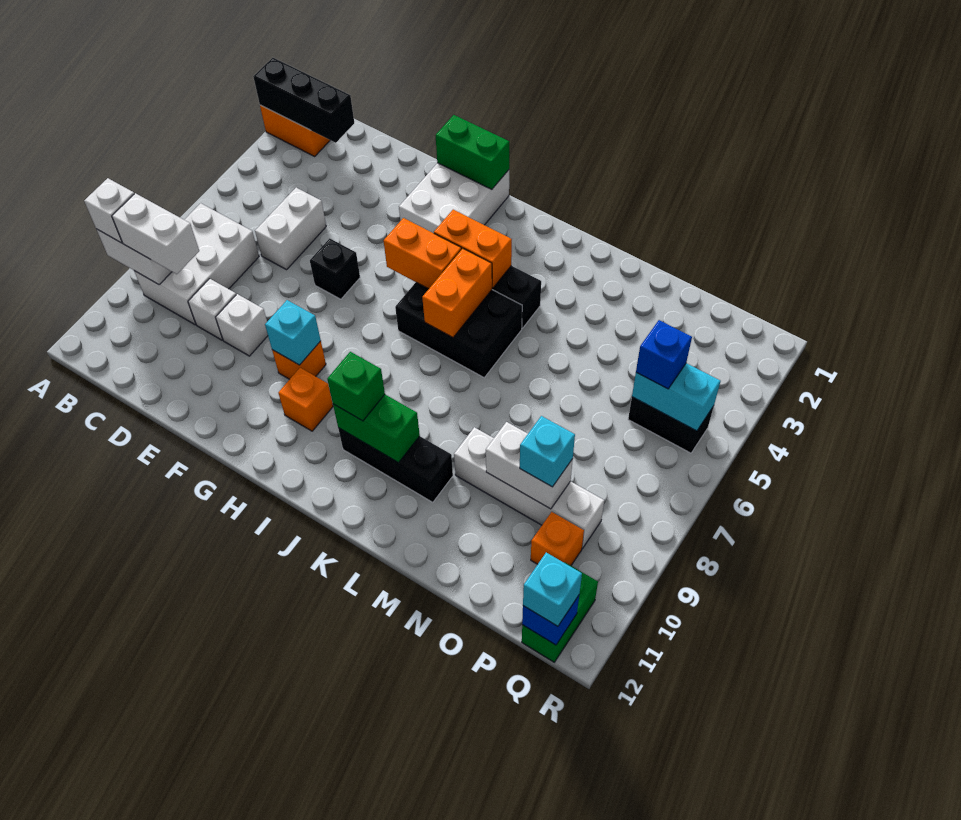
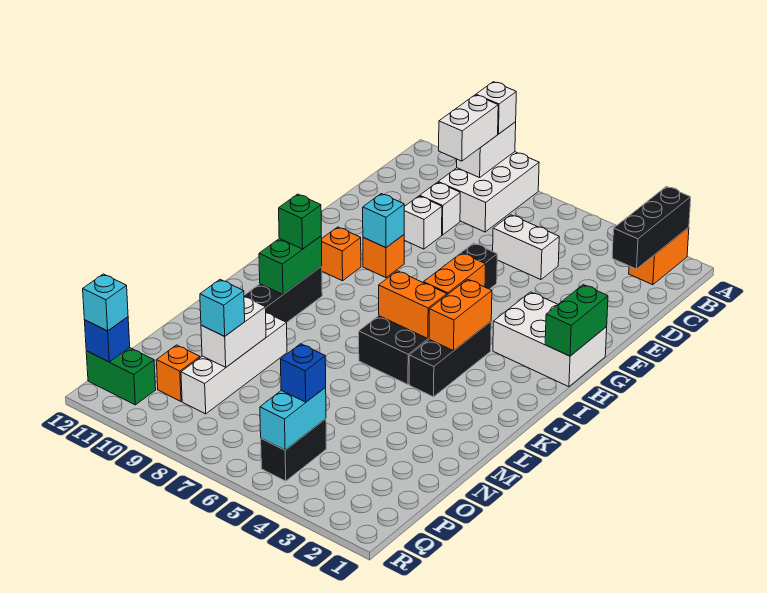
white 2x3 brick [134,203,259,325] -> white 2x3 brick turned to [438,152,539,232]

